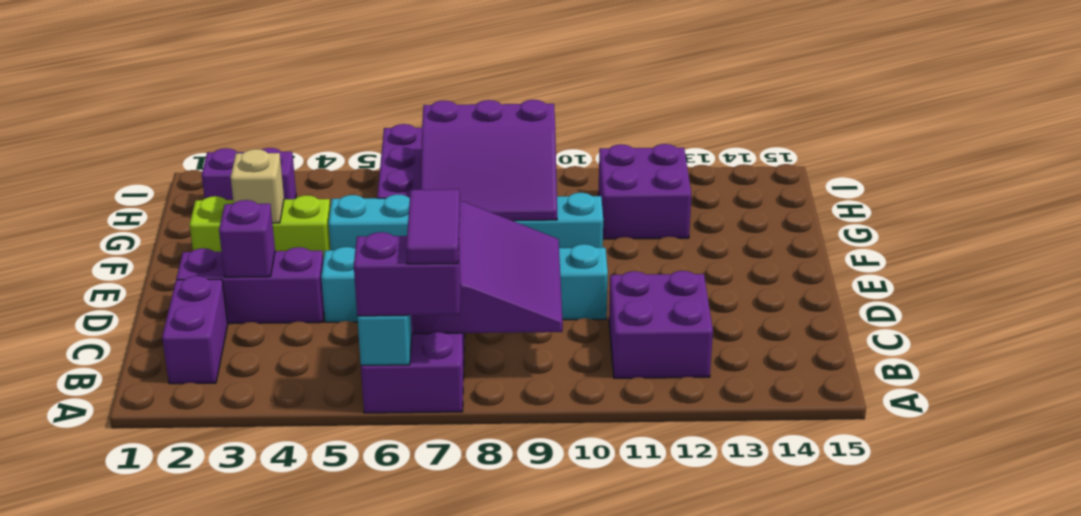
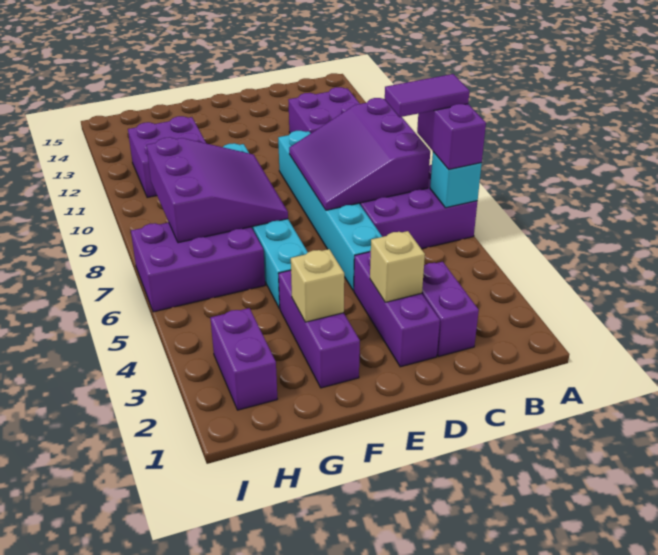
purple 1x2 brick [162,276,228,384] -> purple 1x2 brick turned to [422,262,479,356]
purple 3x3 slope [413,202,563,334] -> purple 3x3 slope turned to [289,98,430,210]
purple 1x1 brick [219,200,275,277] -> tan 1x1 brick [370,231,425,302]
lime 1x3 brick [190,195,331,260] -> purple 1x3 brick [279,270,360,388]

